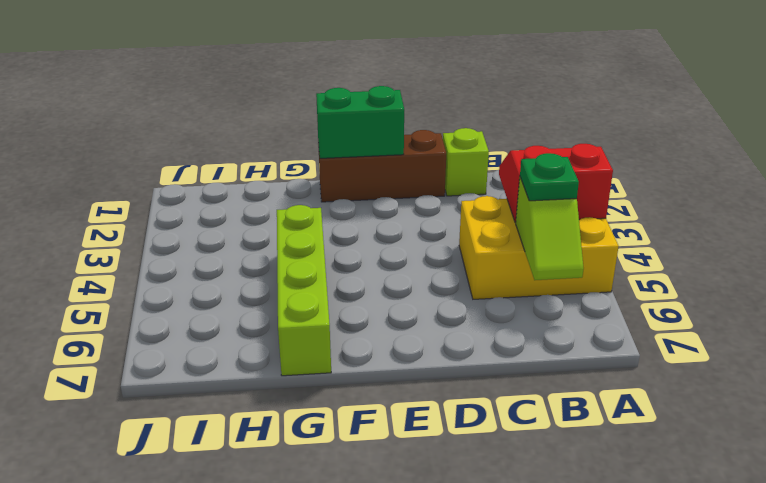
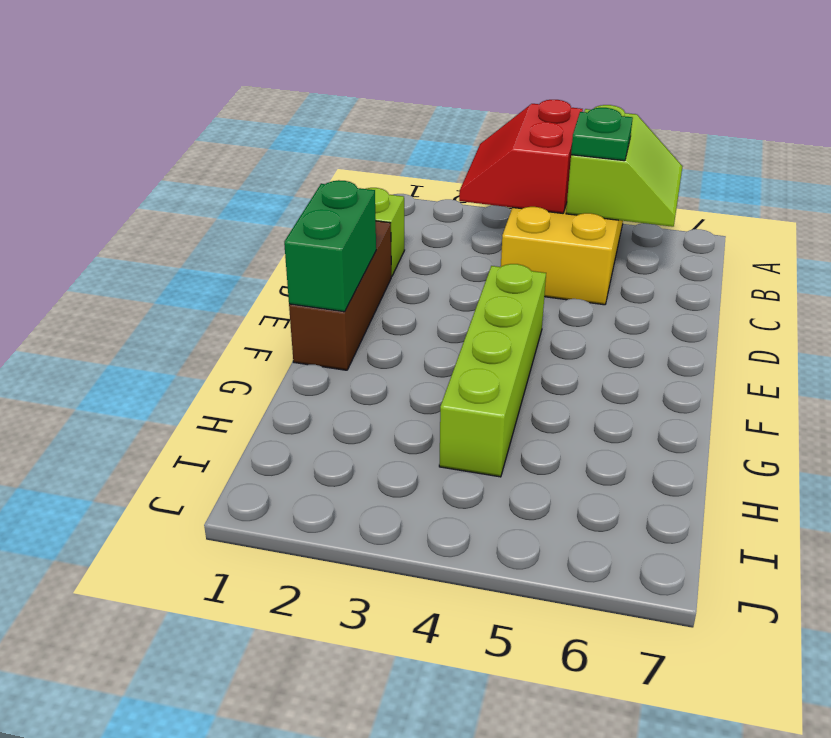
lime 1x2 slope [515,178,584,280] -> lime 2x2 slope [566,105,683,227]
lime 1x4 brick [277,205,331,376] -> lime 1x4 brick turned to [439,264,546,477]

